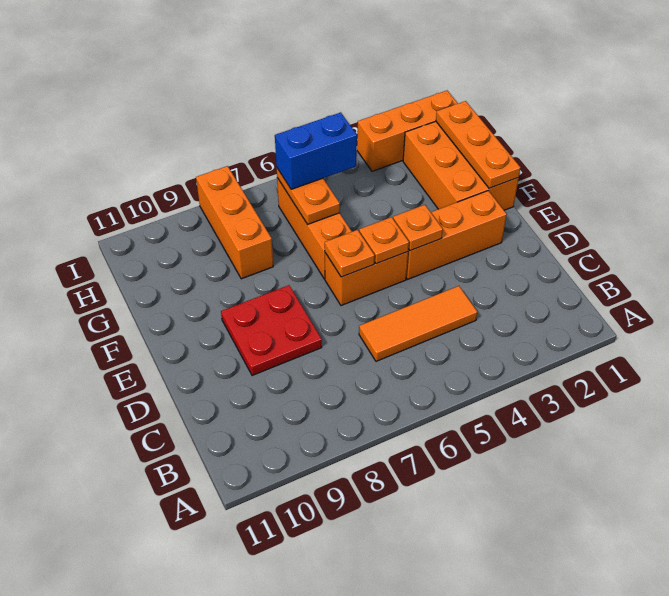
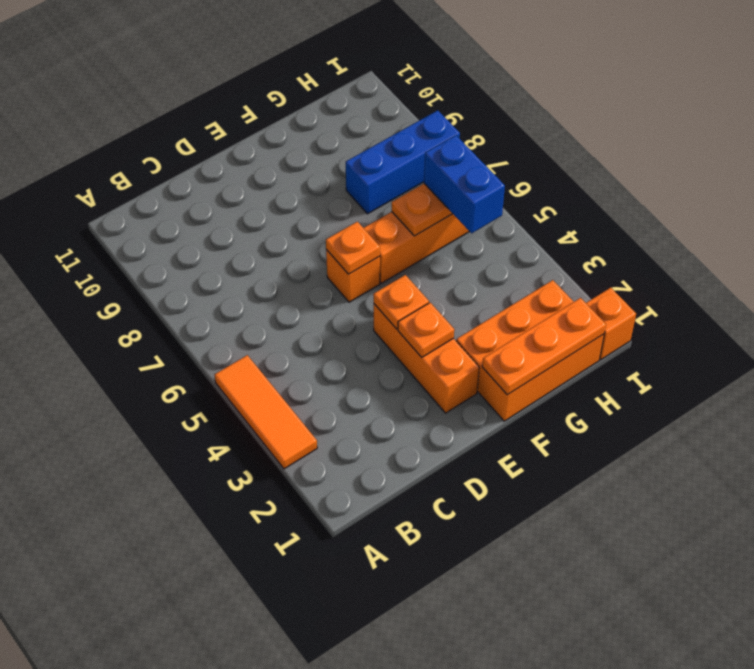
orange 1x3 tile [359,286,477,361] -> orange 1x3 tile moved to [215,355,317,469]
red 2x2 plate [221,285,322,376] -> none
orange 1x2 brick [325,252,408,306] -> orange 1x1 brick [326,250,380,302]
orange 1x1 plate [359,217,409,264] -> orange 1x1 plate moved to [398,303,454,357]
orange 1x3 brick [196,166,273,279] -> blue 1x3 brick [346,110,460,214]
orange 1x3 brick [357,91,458,171] -> orange 1x1 brick [586,288,636,360]

